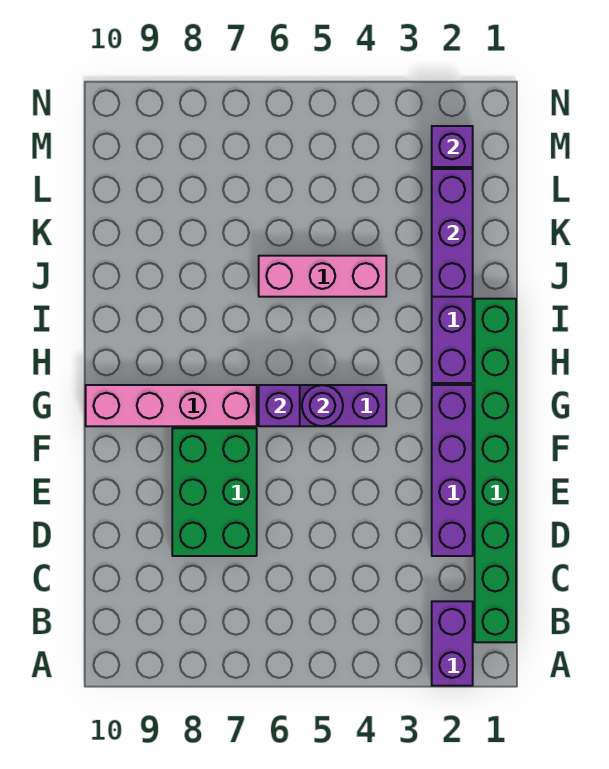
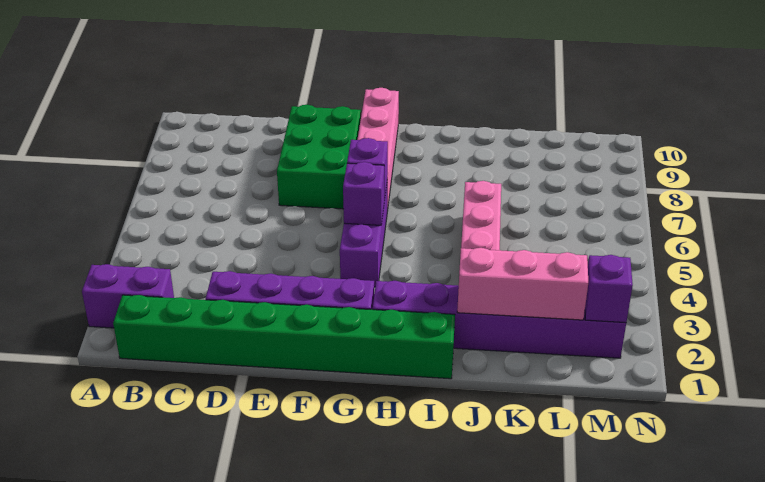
green 2x3 brick [172,428,257,556] -> green 2x3 brick turned to [277,105,361,209]
purple 1x1 round brick [302,385,343,426] -> purple 1x1 brick [343,162,384,225]
purple 1x3 brick [432,169,473,297] -> pink 1x3 brick [457,248,588,320]

